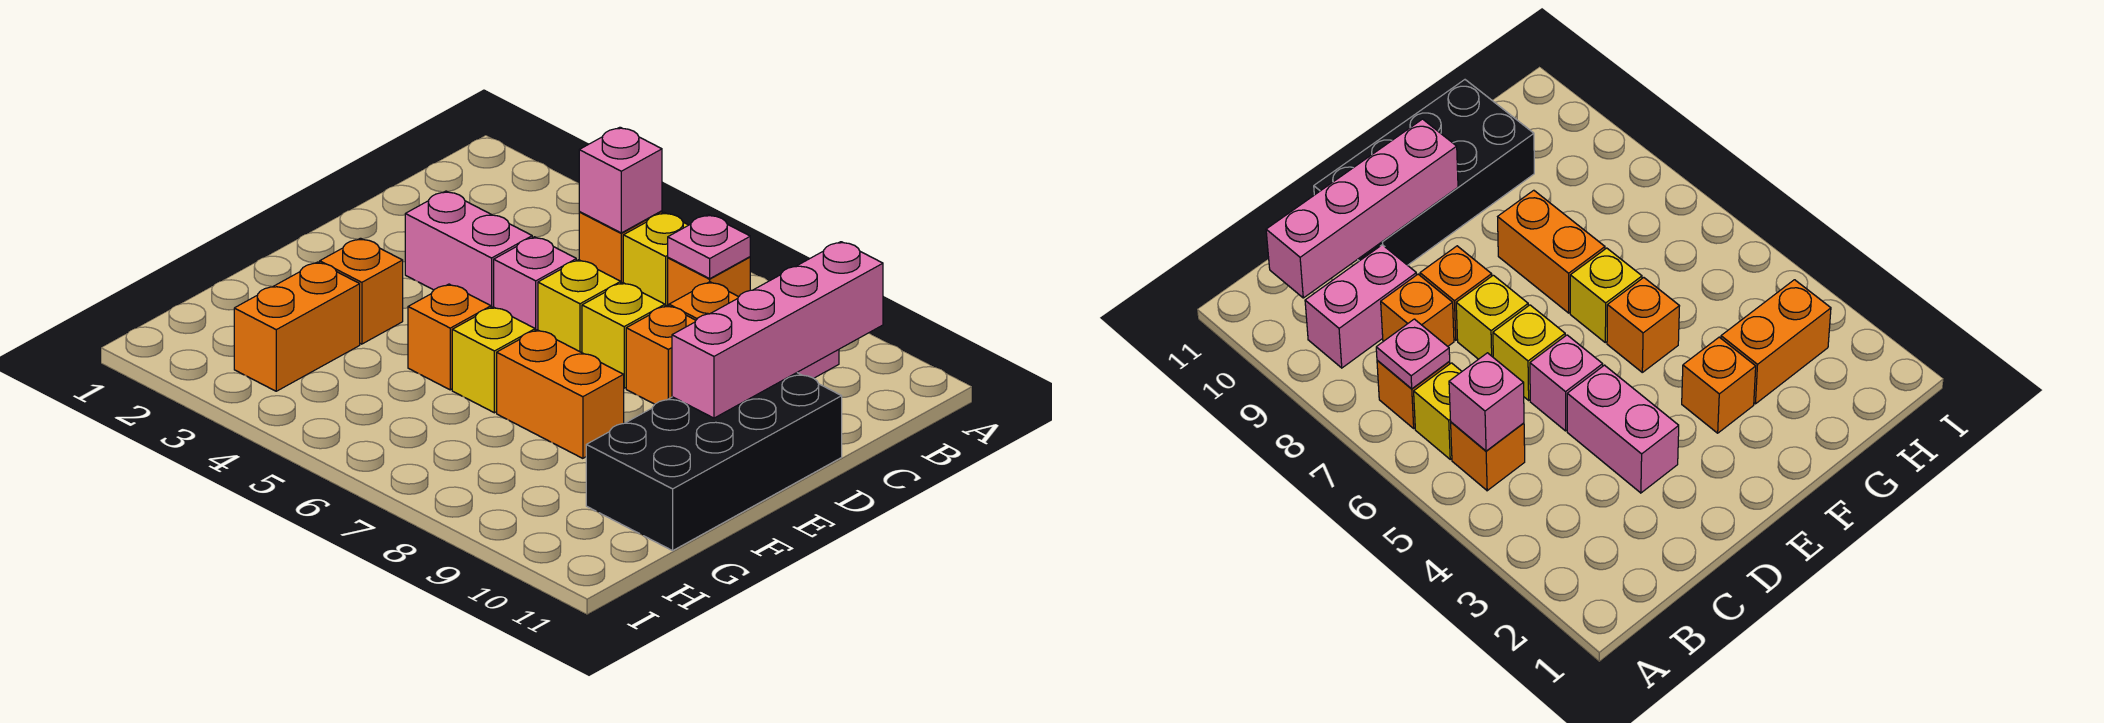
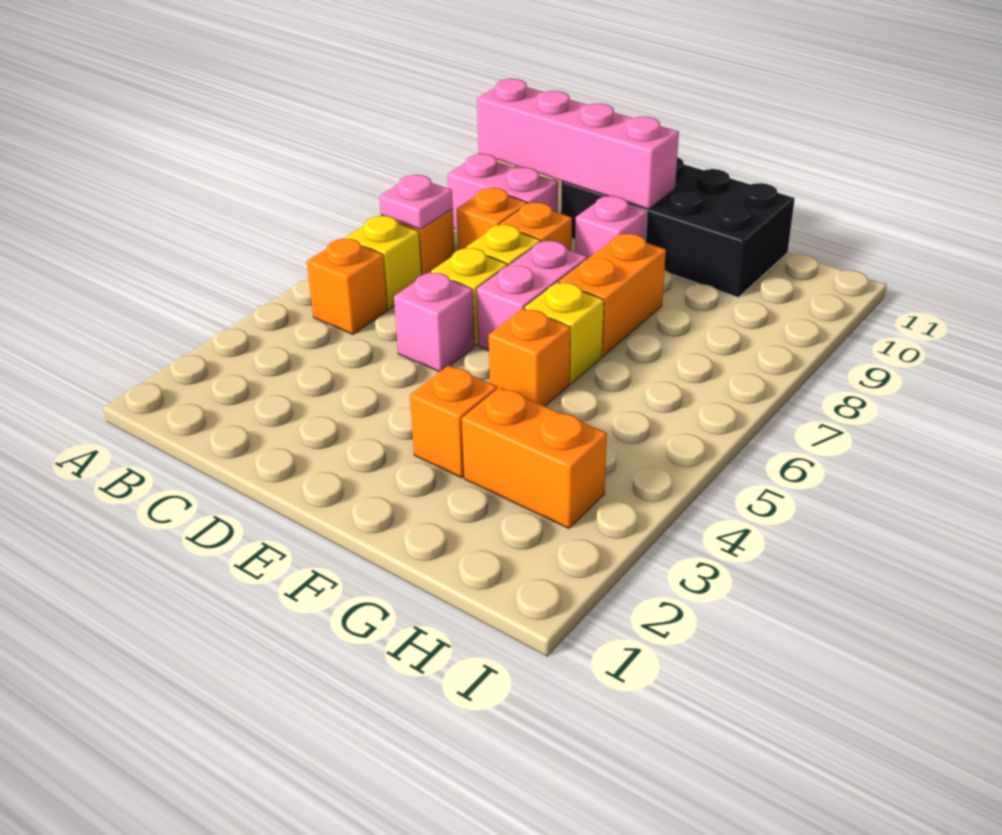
pink 1x1 brick [579,127,662,233] -> pink 1x1 brick moved to [575,196,647,259]
pink 1x2 brick [405,191,533,308] -> pink 1x2 brick moved to [477,241,587,350]

